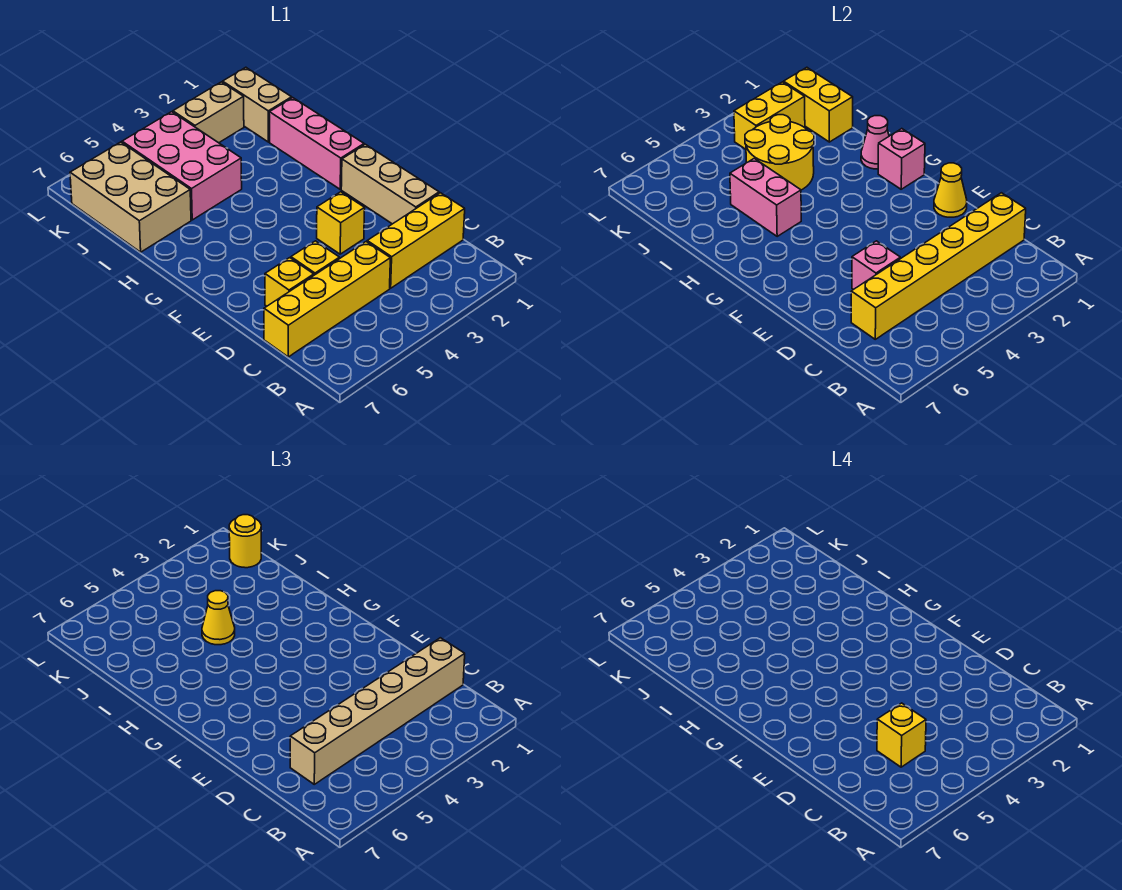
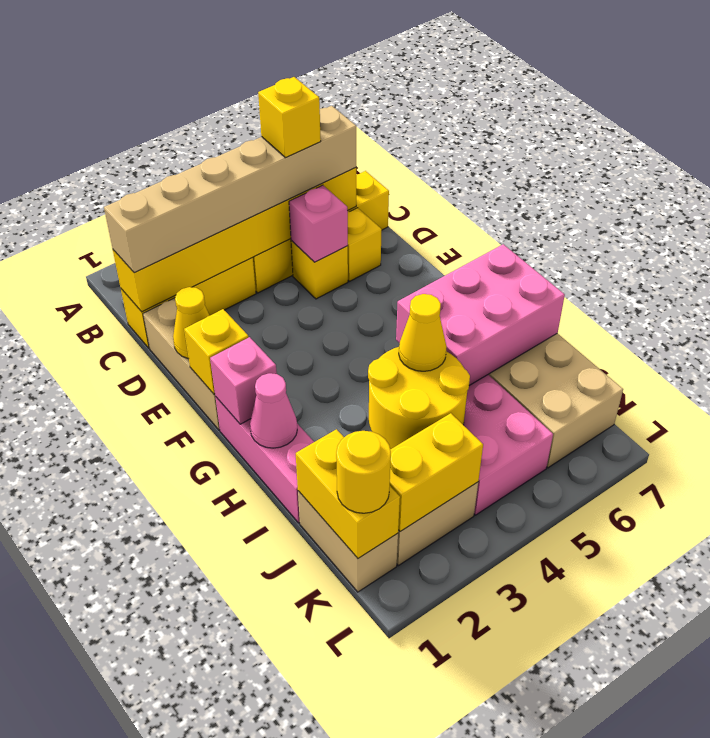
yellow 1x1 brick [317,192,365,254] -> yellow 1x1 brick moved to [184,309,249,394]
pink 1x2 brick [730,158,801,236] -> pink 2x3 brick [396,244,565,386]

